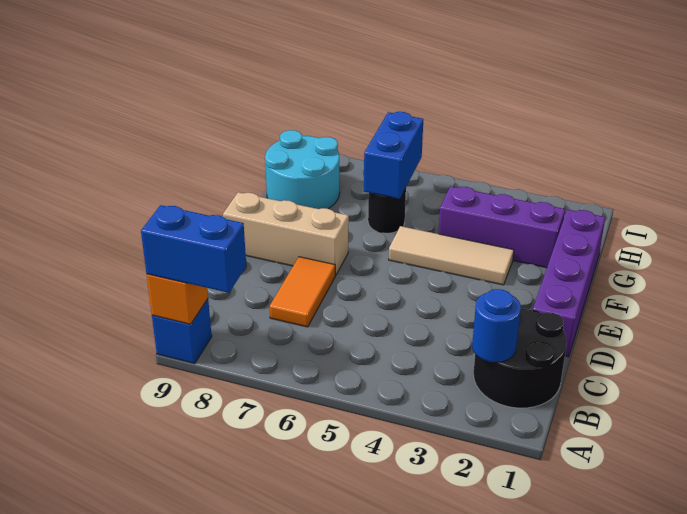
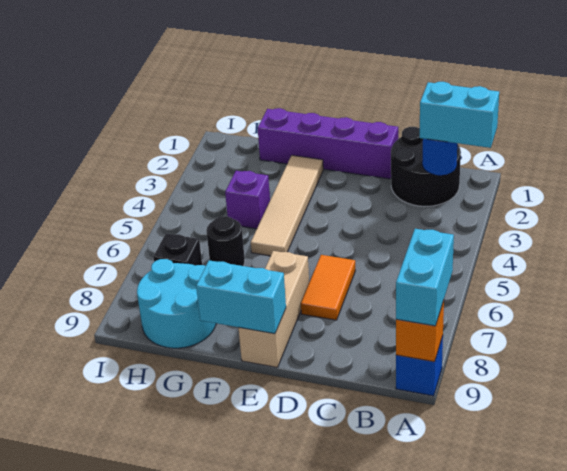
none -> cyan 1x2 brick [420,82,499,148]
blue 1x2 brick [141,205,246,293] -> cyan 1x2 brick [396,229,454,326]
orange 1x2 tile [270,257,335,327] -> orange 1x2 tile turned to [301,255,355,320]
none -> cyan 1x2 brick [196,260,286,334]
tan 1x3 tile [389,226,514,285] -> tan 1x4 tile [251,155,323,256]
purple 1x3 brick [439,186,565,268] -> purple 1x1 brick [225,171,270,229]
blue 1x2 brick [364,112,423,199] -> none
none -> black 1x1 brick [153,234,202,266]

